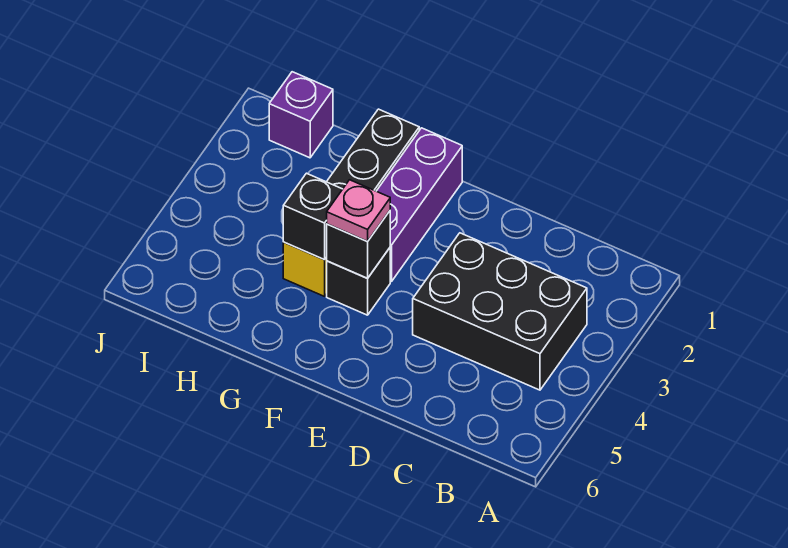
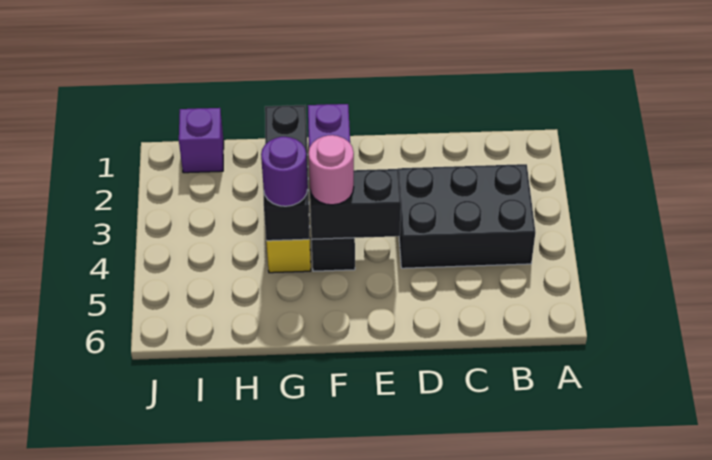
black 1x1 brick [327,211,390,278] -> black 1x2 brick [310,169,401,239]
pink 1x1 plate [327,180,390,241] -> pink 1x1 round brick [309,135,354,205]
none -> purple 1x1 round brick [261,137,308,206]

